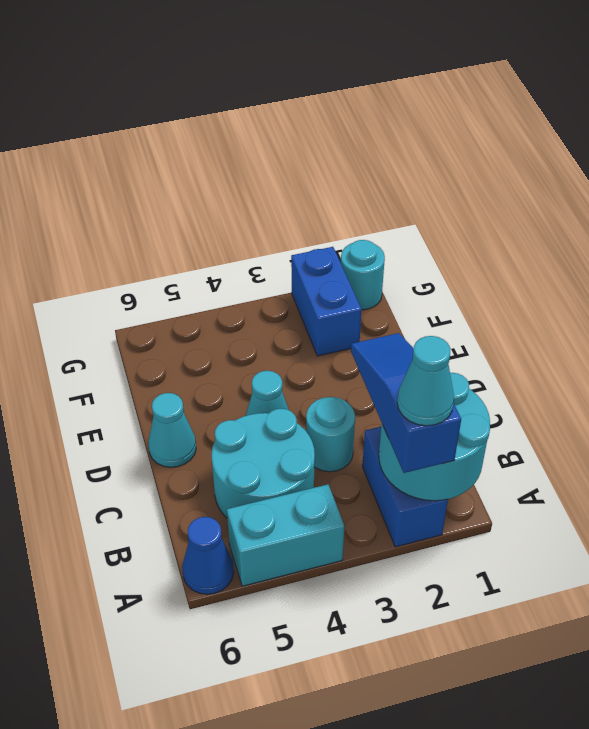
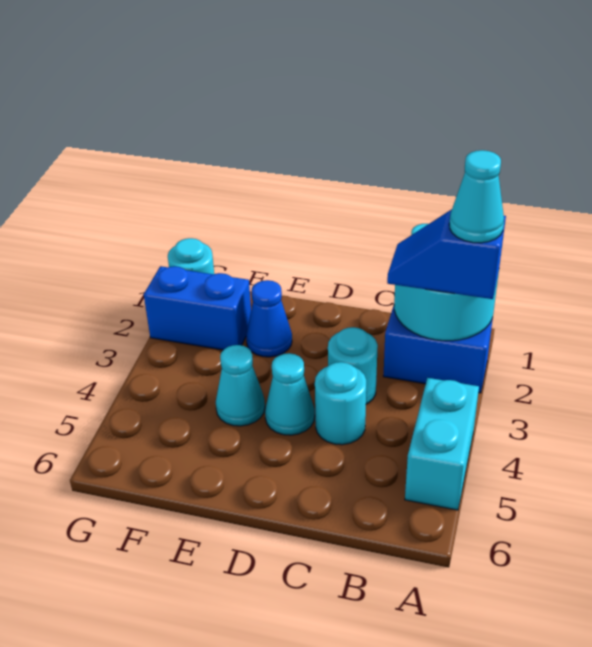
blue 1x3 slope [351,333,461,473] -> blue 1x2 slope [387,209,506,299]
blue 1x1 cone [182,517,234,594] -> blue 1x1 cone moved to [246,280,292,357]
cyan 2x2 round brick [212,409,315,518] -> cyan 1x1 round brick [315,362,366,445]
cyan 1x1 cone [148,393,196,467] -> cyan 1x1 cone moved to [216,345,265,426]

